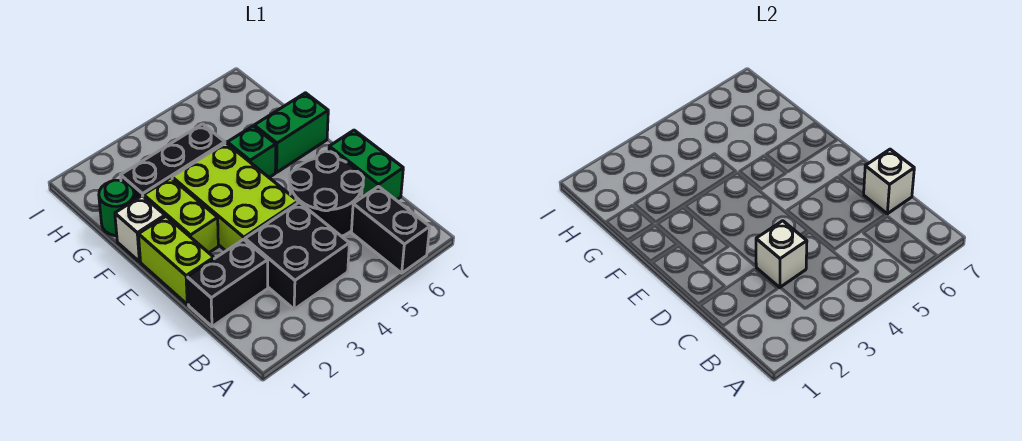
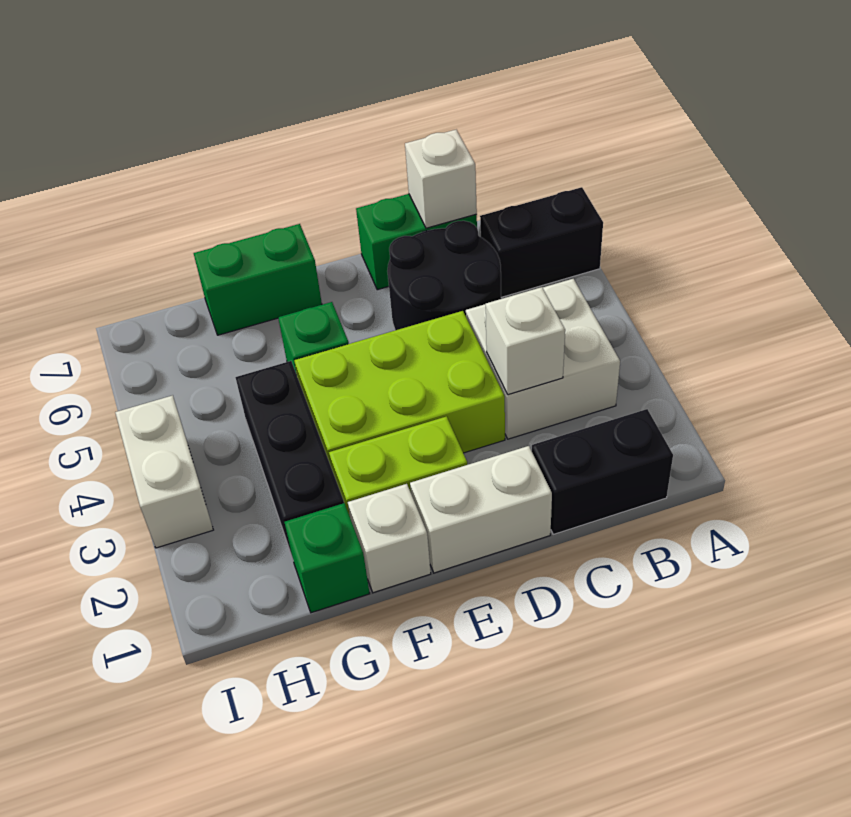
black 2x2 brick [245,202,349,309] -> white 2x2 brick [466,279,620,439]
black 1x2 brick [187,239,268,327] -> black 1x2 brick turned to [532,409,673,534]
lime 1x2 brick [139,216,214,304] -> white 1x2 brick [410,446,552,573]
green 1x2 brick [254,93,328,172] -> green 1x2 brick turned to [194,224,322,335]
green 1x1 round brick [99,180,135,236] -> green 1x1 brick [284,503,370,613]
none -> white 1x2 brick [115,395,213,548]

